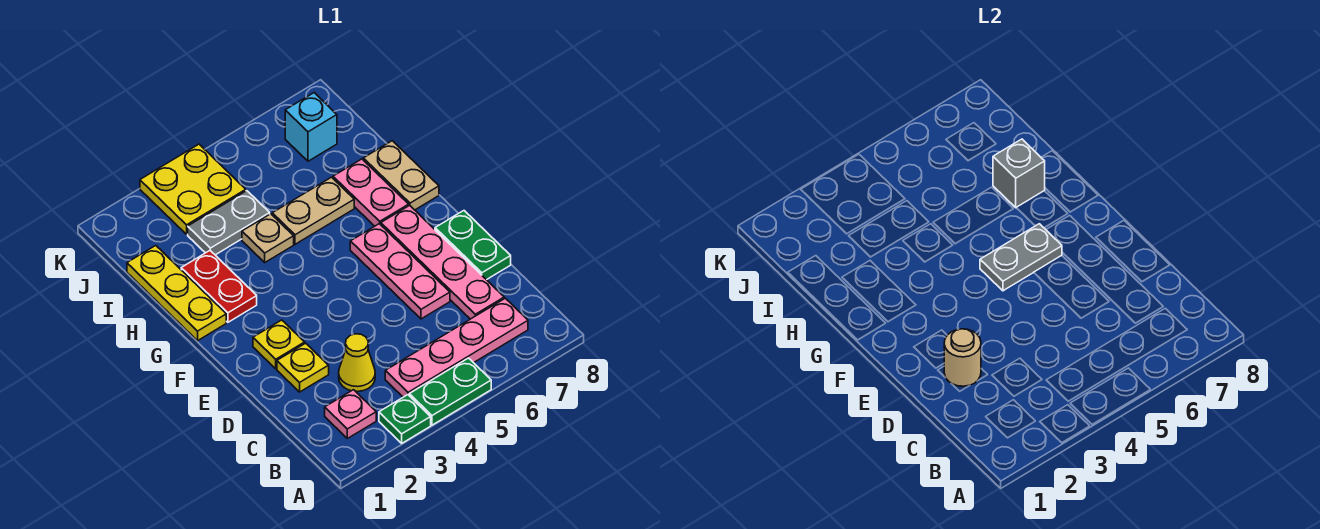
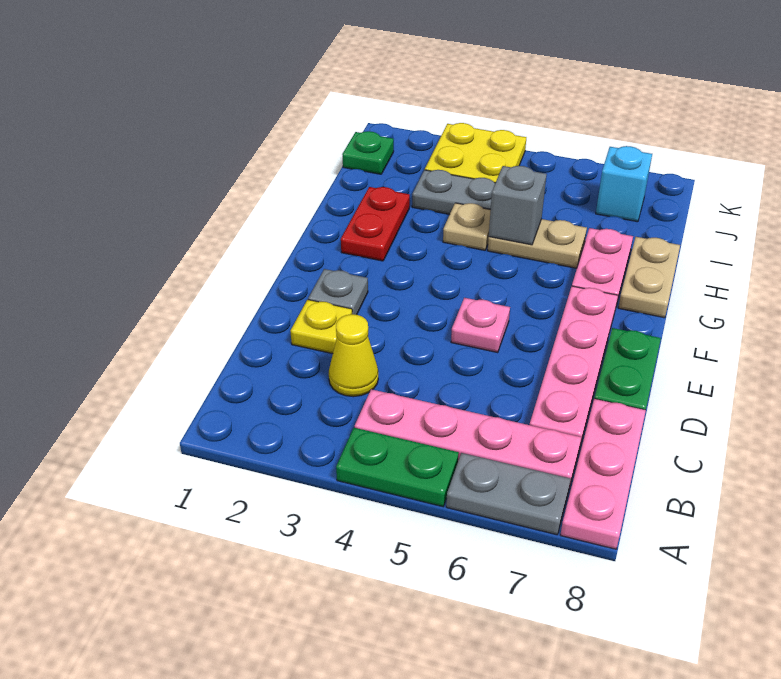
green 1x1 plate [379,395,431,443] -> green 1x1 plate moved to [342,131,394,174]
pink 1x1 plate [325,390,376,438] -> pink 1x1 plate moved to [451,298,510,353]
tan 1x1 round brick [944,329,981,386] -> none
pink 1x3 plate [350,224,450,319] -> pink 1x3 plate moved to [561,399,646,549]
yellow 1x1 plate [253,320,305,369] -> grey 1x1 plate [308,269,368,315]
grey 1x2 plate [980,224,1062,291] -> grey 1x2 plate moved to [446,453,571,535]
yellow 1x3 plate [127,246,226,341] -> none
grey 1x1 brick [993,139,1045,208] -> grey 1x1 brick moved to [489,166,547,245]

